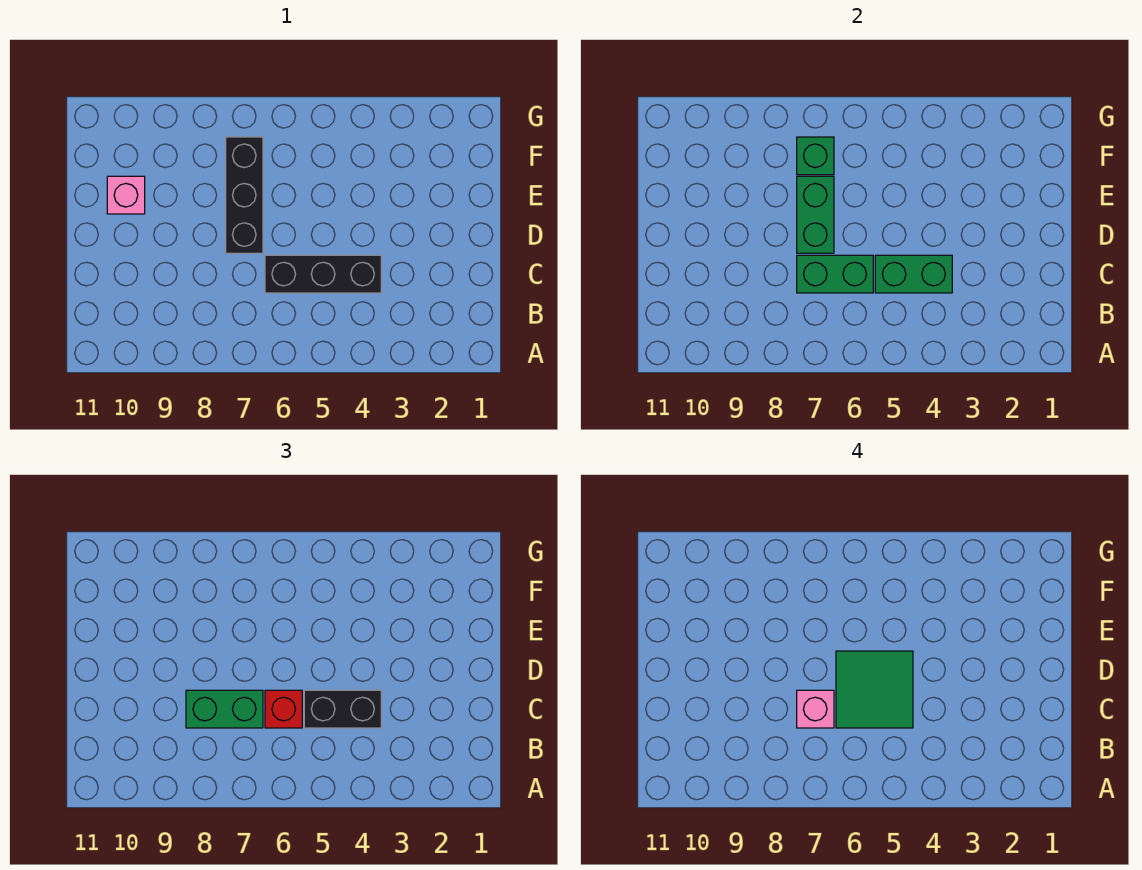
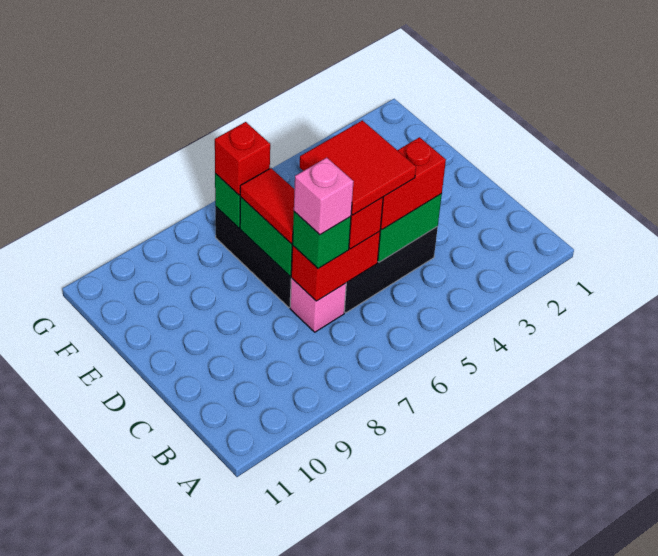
black 1x2 brick [304,690,381,728] -> red 1x2 brick [381,137,446,230]
green 2x2 tile [836,651,913,728] -> red 2x2 tile [300,120,416,215]
green 1x2 brick [797,255,873,293] -> red 1x2 brick [291,231,380,301]
green 1x2 brick [186,690,263,728] -> green 1x1 brick [292,212,351,269]
none -> red 1x2 tile [240,168,294,244]
pink 1x1 brick [107,176,145,214] -> pink 1x1 brick moved to [290,278,346,332]
none -> red 1x1 brick [215,122,270,195]

